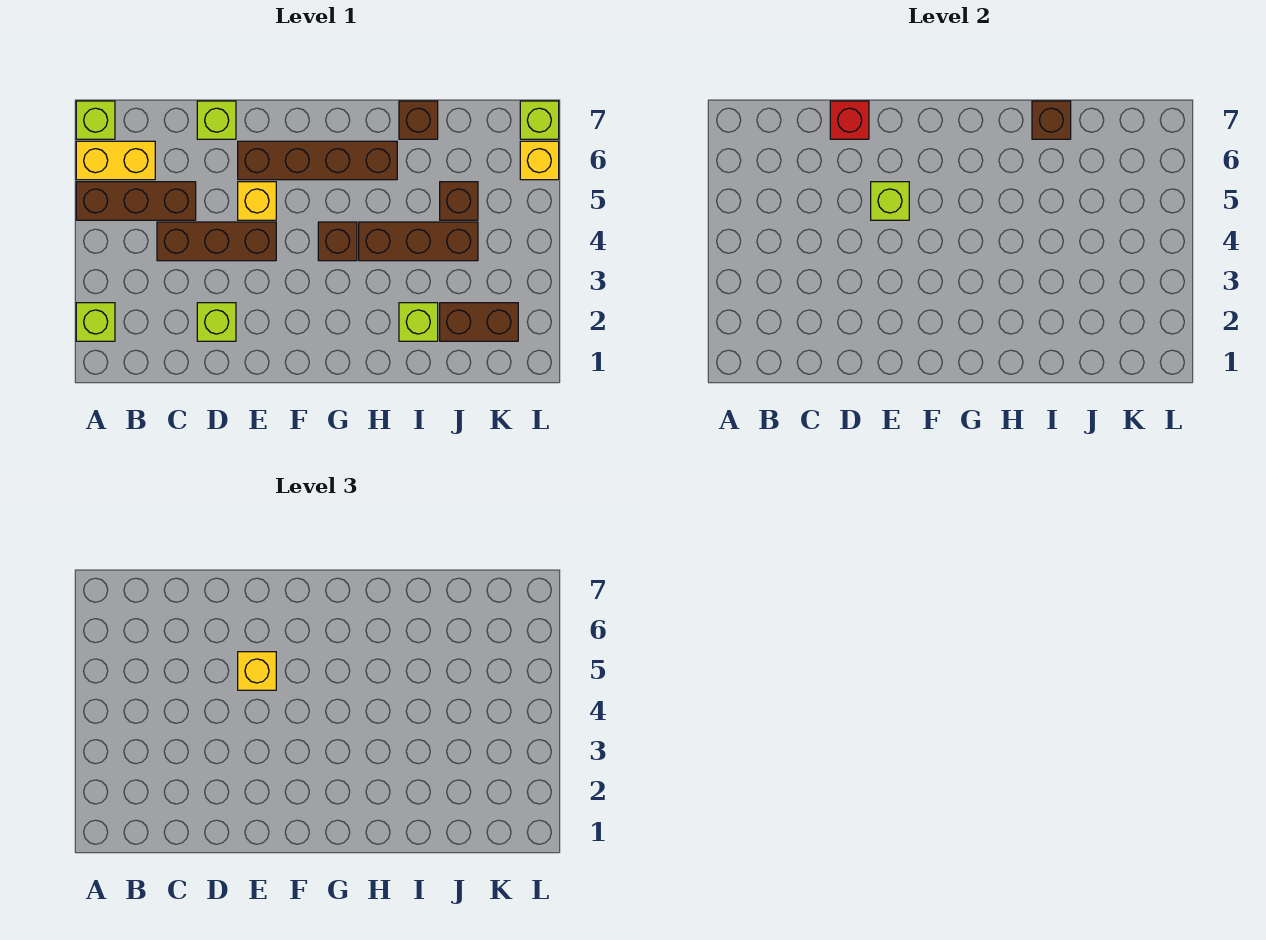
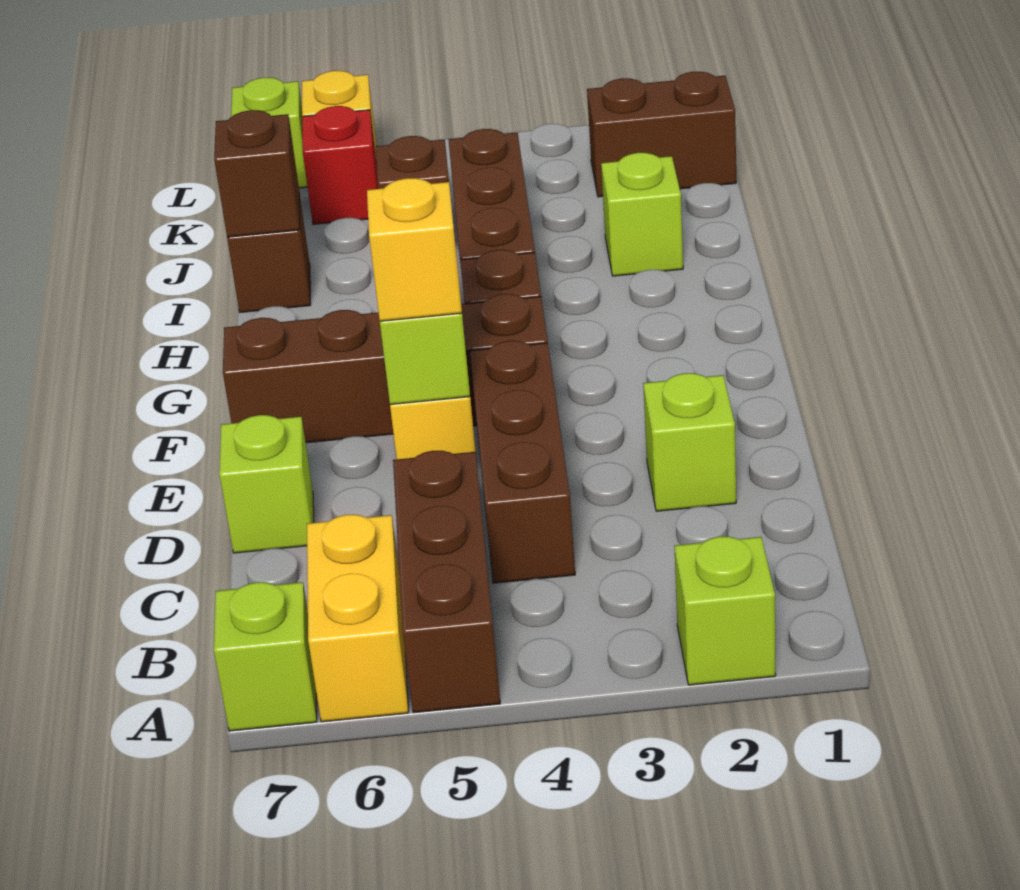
red 1x1 brick [830,101,869,139] -> red 1x1 brick moved to [302,106,378,225]
brown 1x4 brick [238,141,397,180] -> brown 1x4 brick turned to [223,294,548,443]
brown 1x2 brick [440,303,518,341] -> brown 1x2 brick turned to [587,72,736,197]

